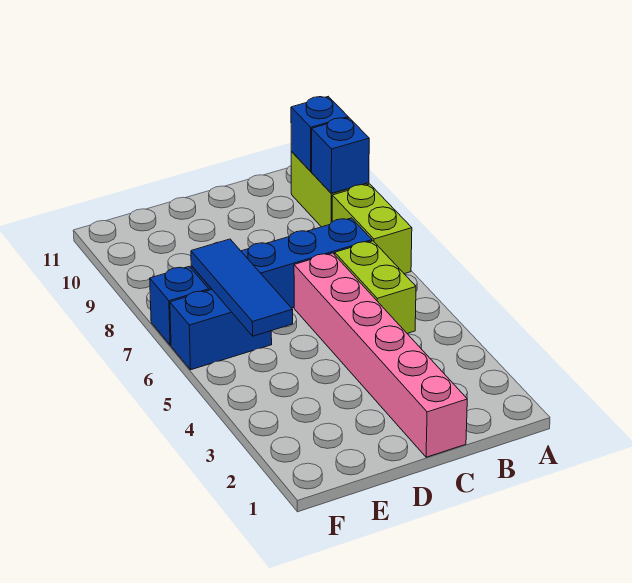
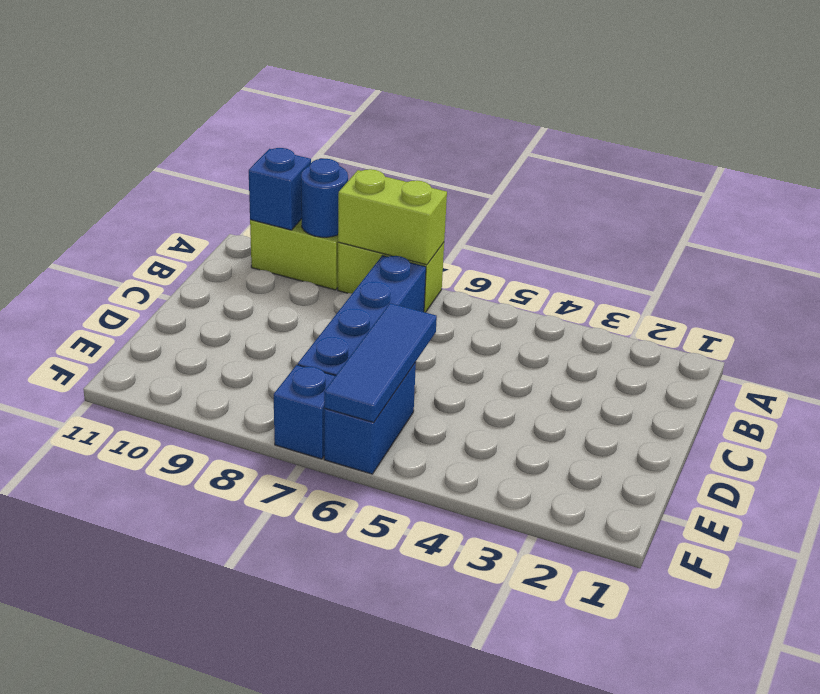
blue 1x1 brick [312,118,369,193] -> blue 1x1 round brick [301,159,348,237]
lime 1x2 brick [335,241,416,333] -> lime 1x2 brick moved to [338,169,447,265]
pink 1x6 brick [294,253,467,457] -> none
blue 1x3 tile [191,239,293,336] -> blue 1x3 tile turned to [324,303,437,422]

